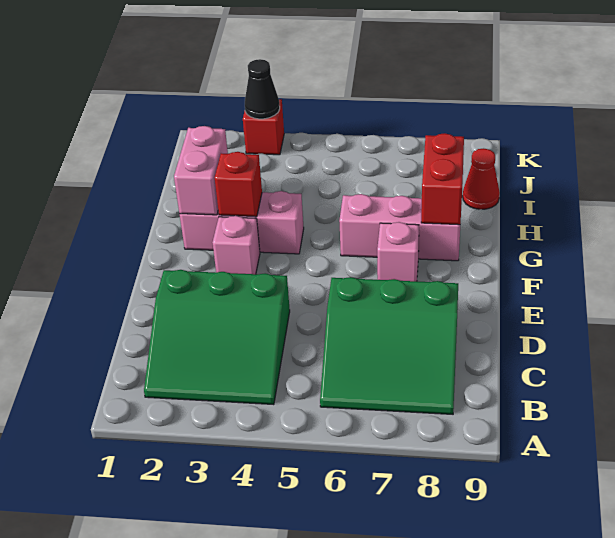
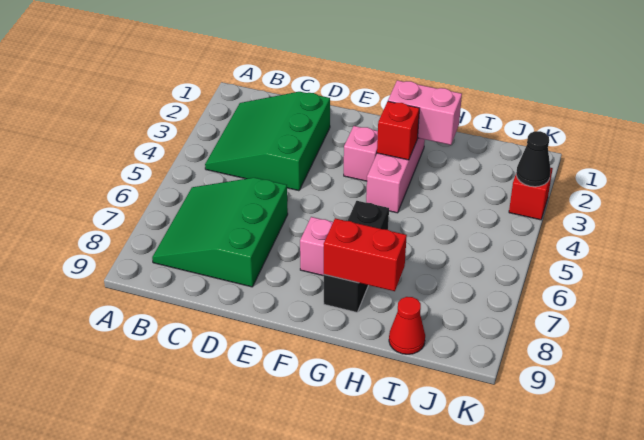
pink 1x3 brick [339,194,460,261] -> black 1x3 brick [324,201,389,312]

